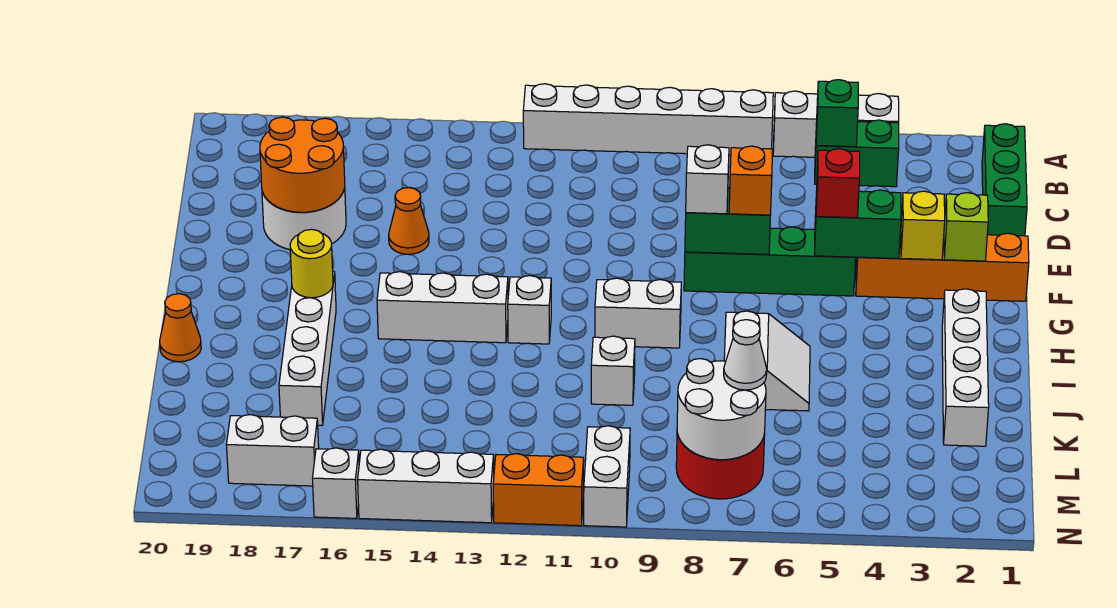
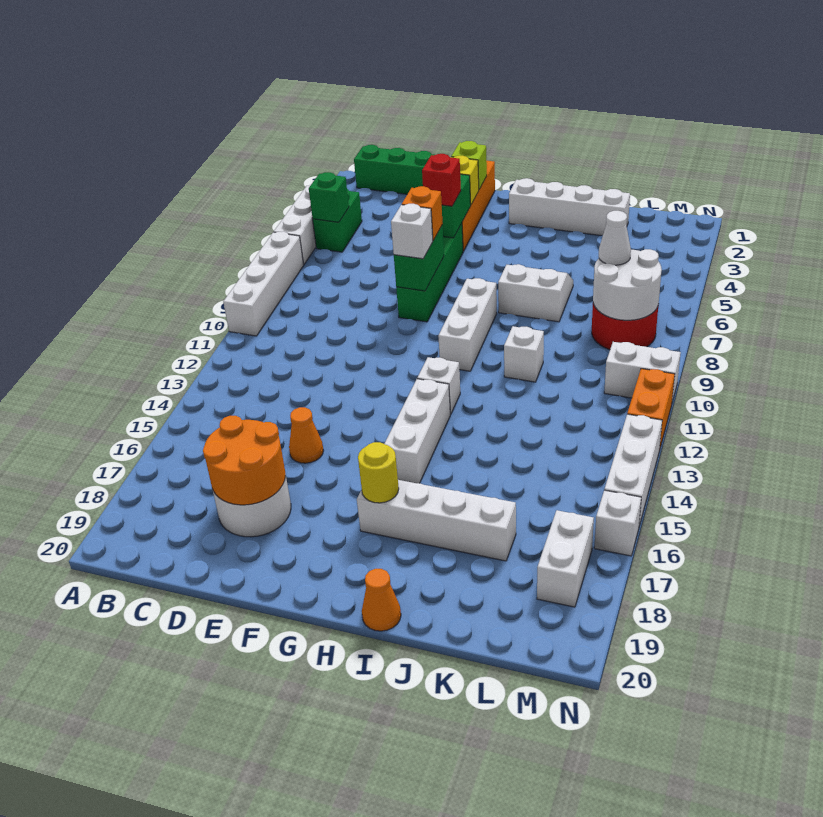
white 1x6 brick [523,84,773,155] -> white 1x4 brick [223,232,304,336]
white 1x2 brick [595,278,681,348] -> white 1x3 brick [438,278,497,371]

